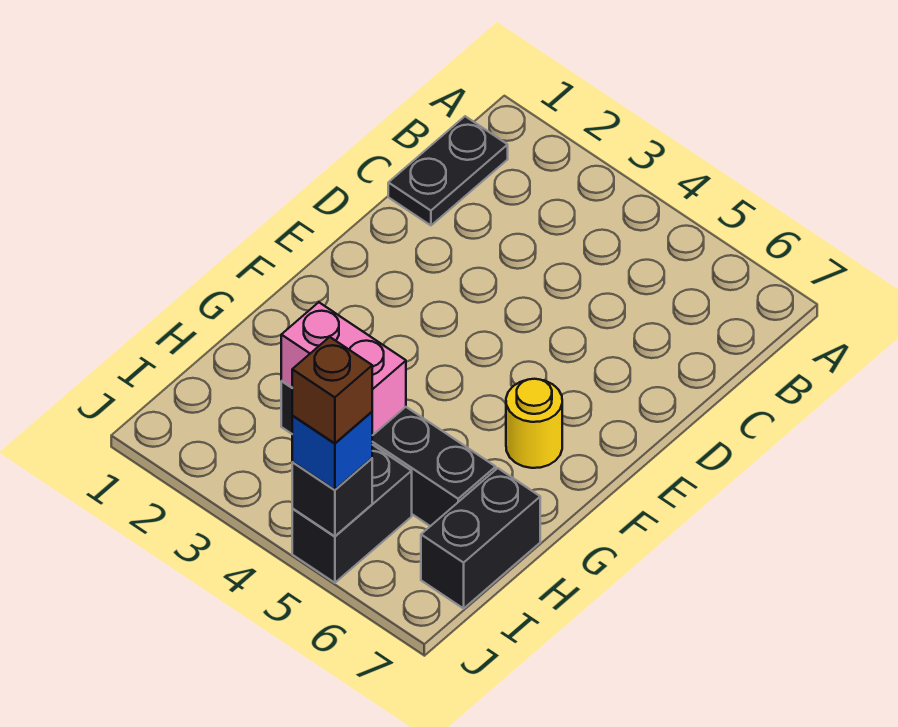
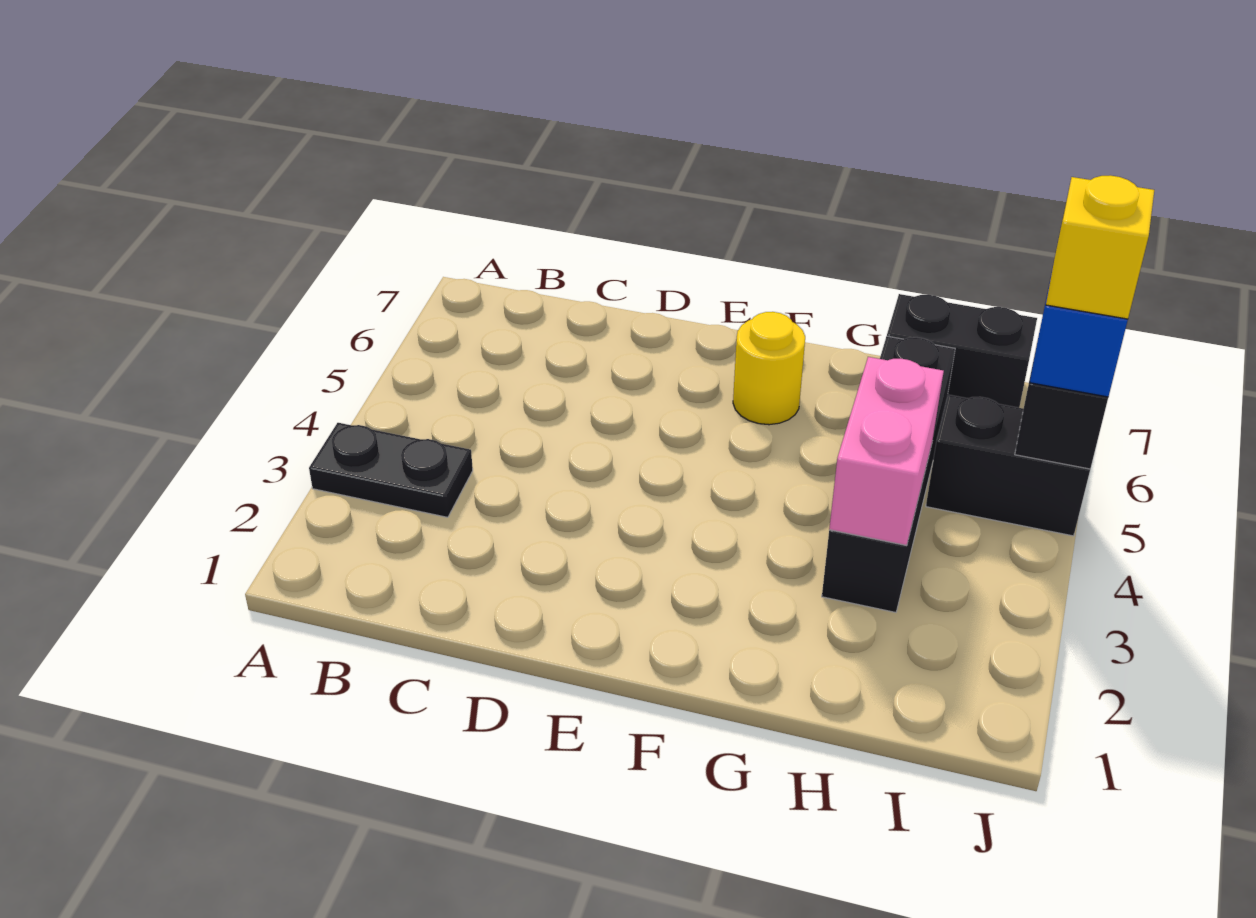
black 1x2 plate [388,116,508,225] -> black 1x2 plate moved to [309,423,473,517]
brown 1x1 brick [292,337,372,443] -> yellow 1x1 brick [1046,175,1154,319]

